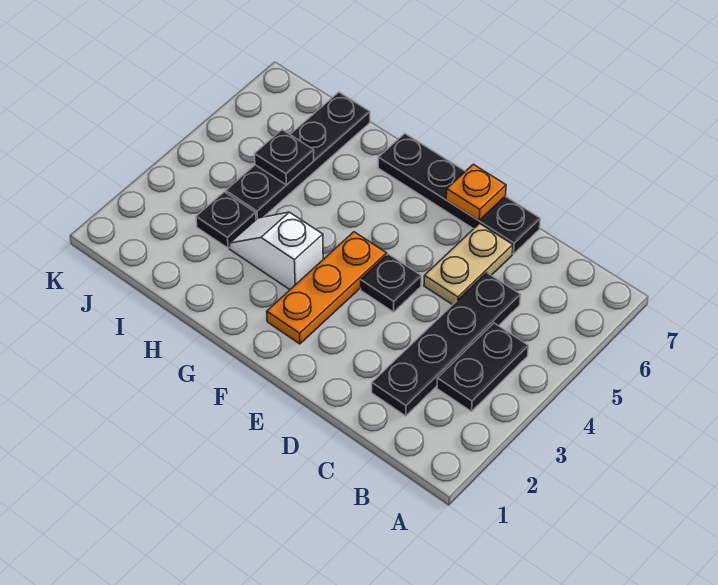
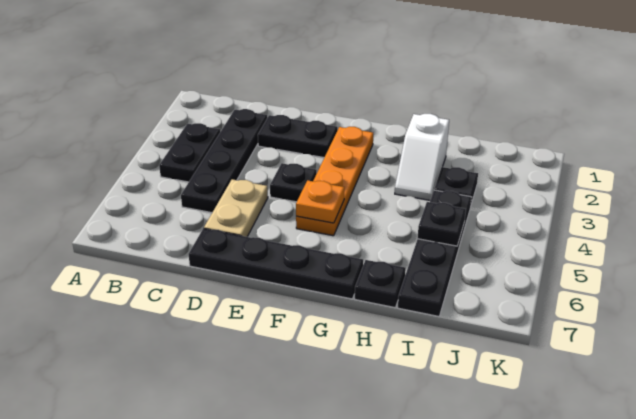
none -> black 1x2 plate [258,115,338,158]
orange 1x1 plate [446,164,506,220] -> orange 1x1 plate moved to [296,180,345,223]
orange 1x3 plate [267,232,387,344] -> orange 1x4 plate [296,127,373,236]
white 1x2 slope [229,212,323,290] -> white 1x2 slope turned to [395,114,449,200]
none -> black 1x1 plate [355,260,406,308]

